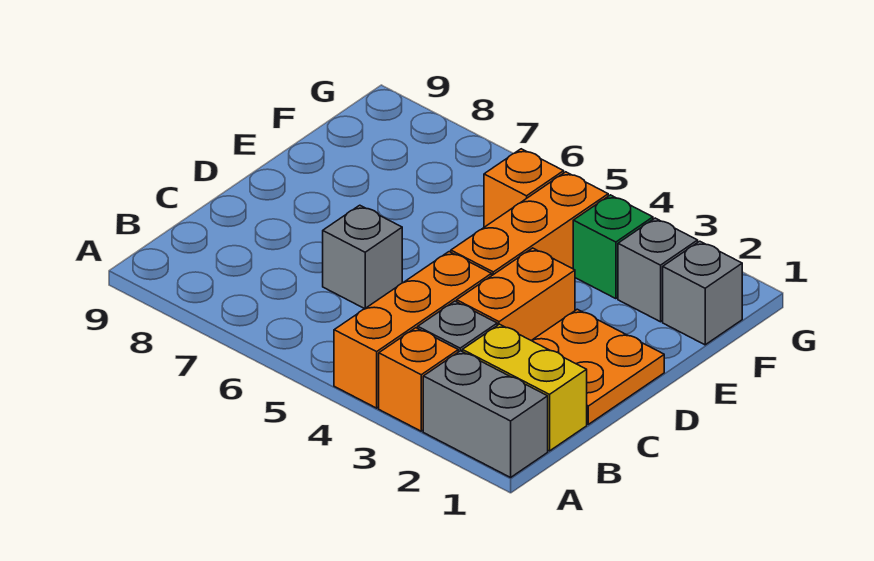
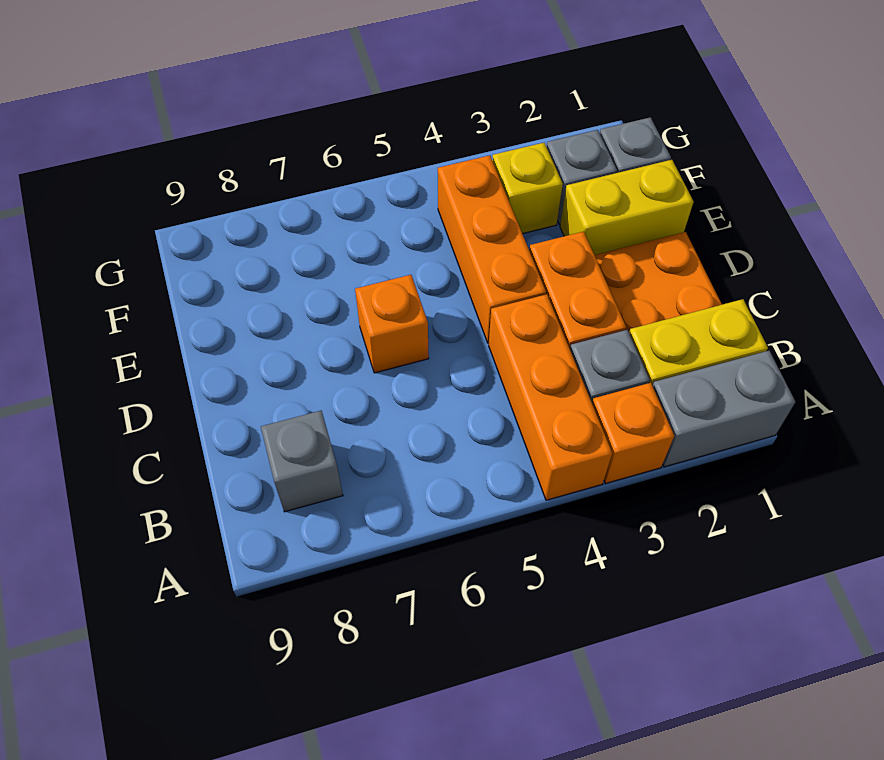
grey 1x1 brick [323,205,402,309] -> grey 1x1 brick moved to [261,411,343,512]
none -> yellow 1x2 brick [560,160,693,255]
green 1x1 brick [573,195,653,299] -> yellow 1x1 brick [492,142,563,234]
orange 1x1 brick [484,149,564,227] -> orange 1x1 brick moved to [355,275,429,373]

